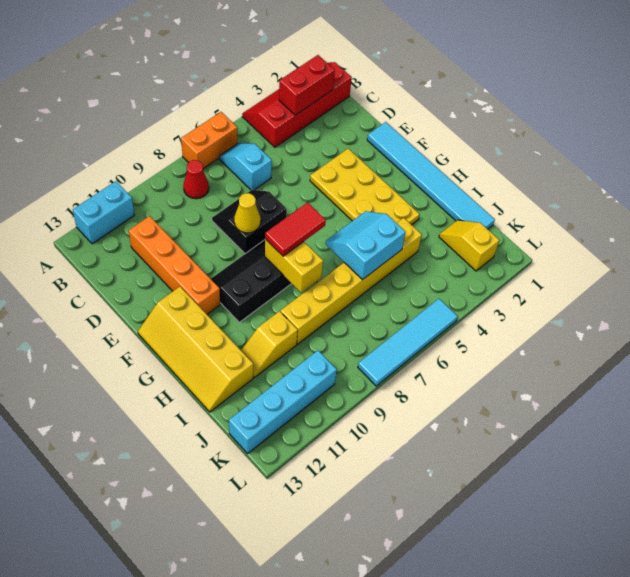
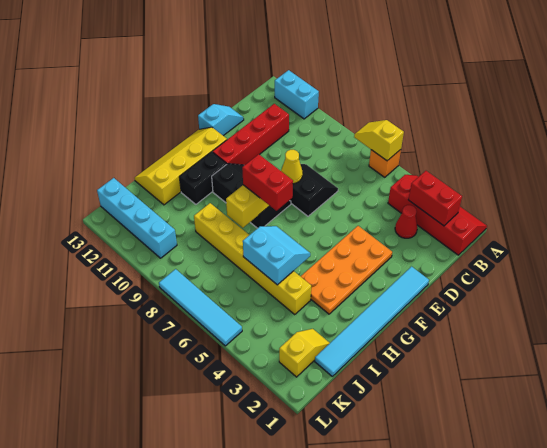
orange 1x2 brick [181,112,237,169] -> orange 1x1 brick [369,150,401,177]
cyan 1x2 slope [219,143,272,190] -> cyan 1x2 slope moved to [198,104,244,136]
red 1x1 cone [183,160,209,199] -> red 1x1 cone moved to [395,205,417,238]
orange 1x4 brick [129,216,220,314] -> red 1x4 brick [212,104,289,165]
yellow 2x4 plate [310,149,420,225] -> orange 2x4 plate [301,226,392,314]
red 1x2 tile [265,202,326,256] -> red 1x2 brick [242,154,293,211]
none -> black 1x2 brick [179,152,227,204]
yellow 1x2 slope [241,311,298,377] -> yellow 1x2 slope moved to [354,120,404,161]

